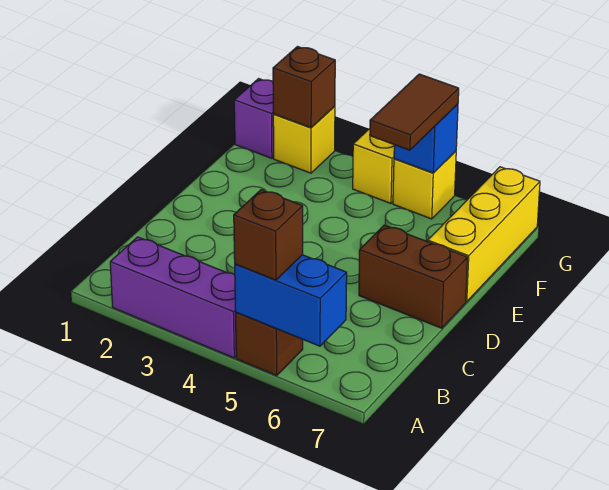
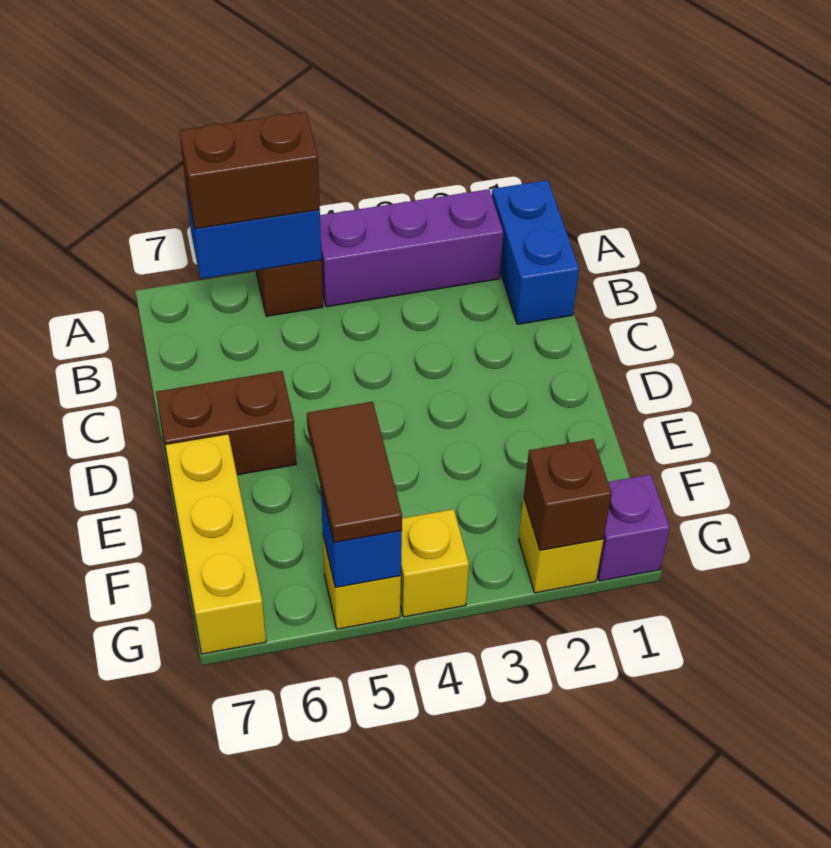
none -> blue 1x2 brick [492,180,579,324]
brown 1x1 brick [234,190,303,280] -> brown 1x2 brick [179,112,320,229]

